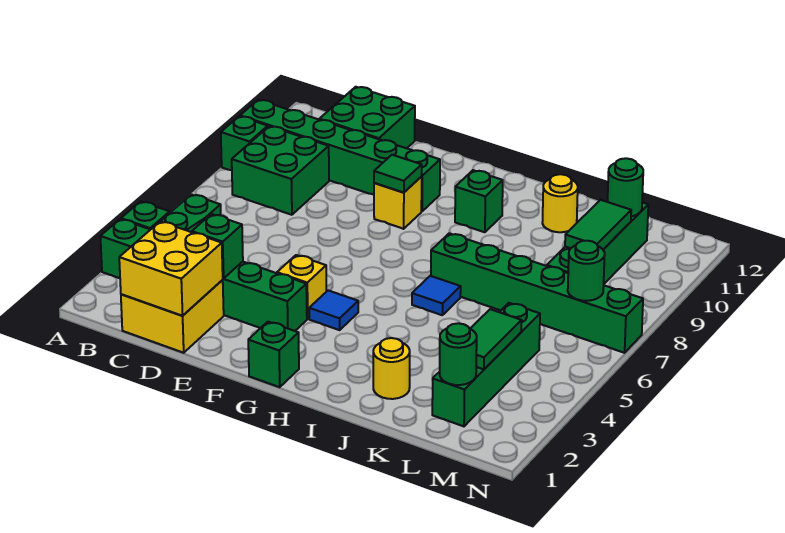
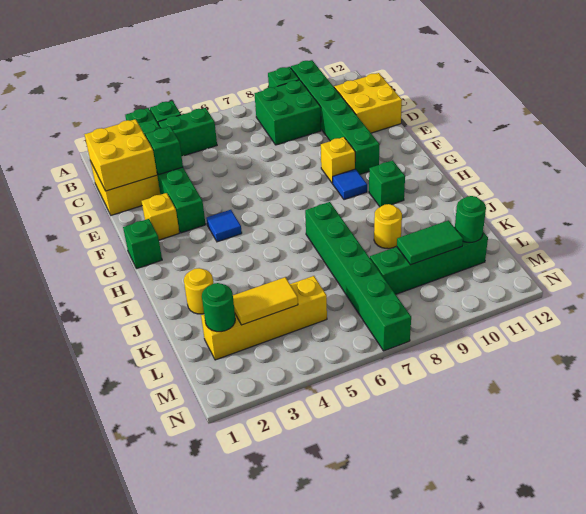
green 2x2 brick [319,87,415,148] -> yellow 2x2 brick [334,73,402,133]
yellow 1x1 brick [277,255,326,319] -> yellow 1x1 brick moved to [142,193,179,240]
green 1x1 tile [374,155,422,193] -> none
blue 1x1 tile [412,276,461,315] -> blue 1x1 tile moved to [333,169,367,200]
yellow 1x1 round brick [542,174,578,232] -> yellow 1x1 round brick moved to [374,204,402,249]
green 1x4 brick [432,303,540,426] -> yellow 1x4 brick [201,276,327,360]
green 1x2 tile [470,309,522,369] -> yellow 1x2 tile [233,277,298,325]
green 1x1 round brick [568,241,605,301] -> none

